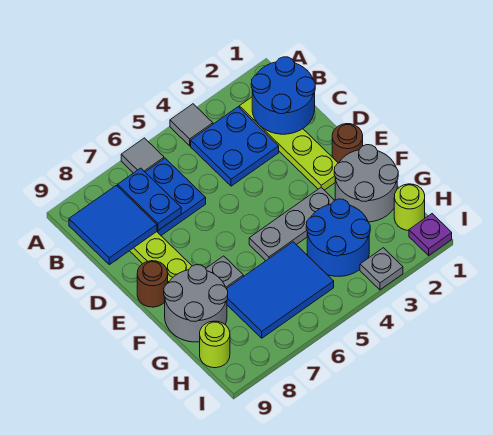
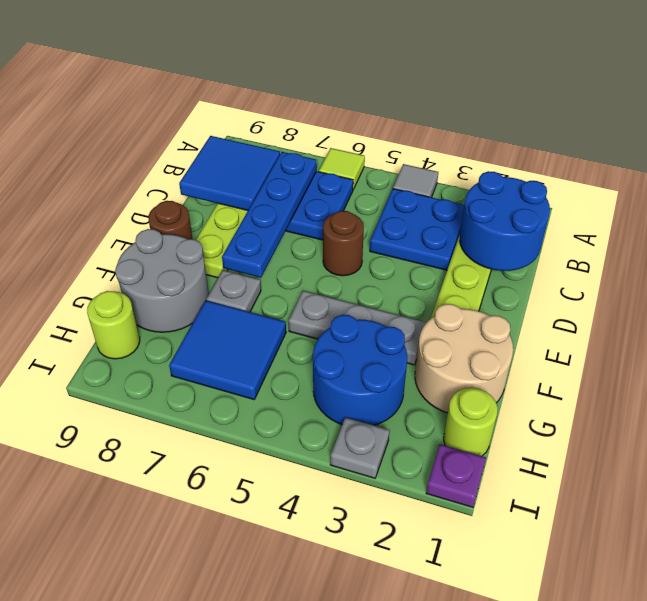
grey 1x1 tile [121,138,164,173] -> lime 1x1 tile [319,148,365,189]
blue 1x2 plate [118,168,181,230] -> blue 1x4 plate [222,152,317,278]
brown 1x1 round brick [332,124,363,163] -> brown 1x1 round brick moved to [323,211,364,276]
grey 2x2 round brick [334,145,398,222] -> tan 2x2 round brick [415,304,513,413]
blue 2x3 tile [227,242,334,338] -> blue 2x2 tile [169,301,286,399]

